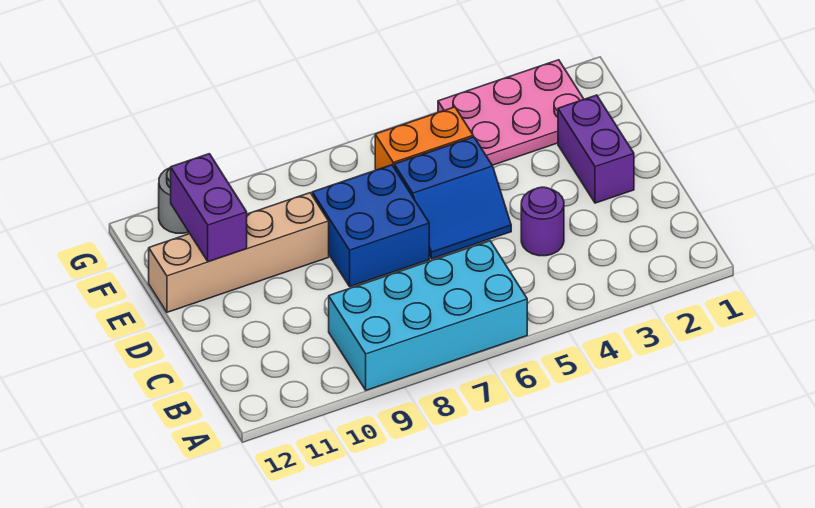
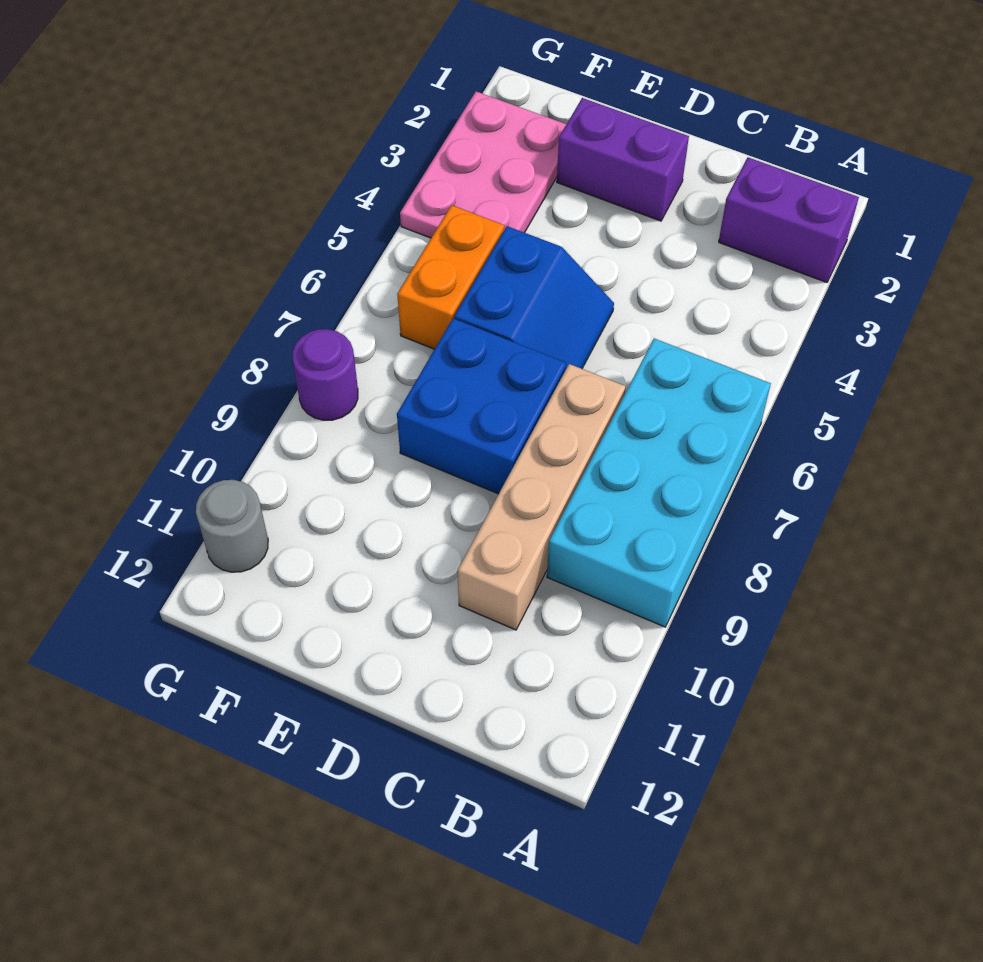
purple 1x1 round brick [521,187,564,256] -> purple 1x1 round brick moved to [292,329,358,420]
tan 1x4 brick [149,193,329,312] -> tan 1x4 brick moved to [458,364,626,630]
purple 1x2 brick [171,154,247,262] -> purple 1x2 brick moved to [719,157,859,282]

